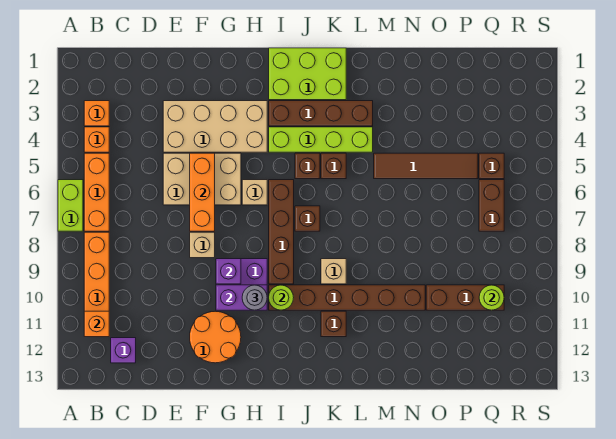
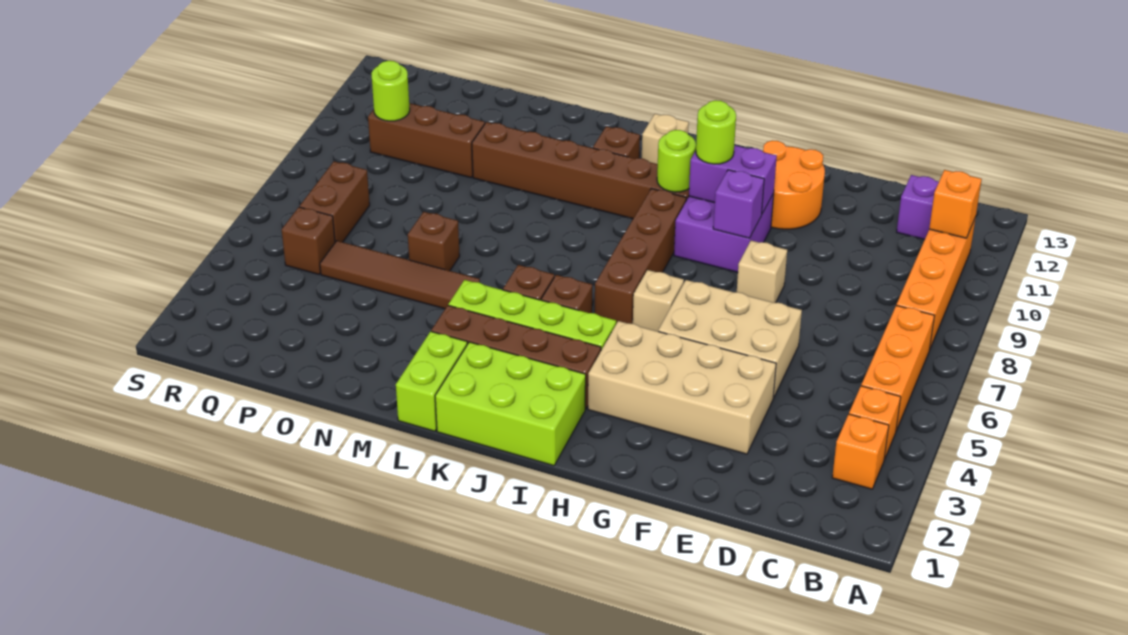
lime 1x2 brick [58,180,83,231] -> lime 1x2 brick moved to [396,331,467,431]
orange 1x3 brick [190,153,215,231] -> none
grey 1x1 round brick [242,285,267,310] -> lime 1x1 round brick [696,100,736,164]
brown 1x1 brick [295,206,320,231] -> brown 1x1 brick moved to [408,212,460,271]
tan 1x1 brick [321,259,346,284] -> tan 1x1 brick moved to [642,114,689,164]

